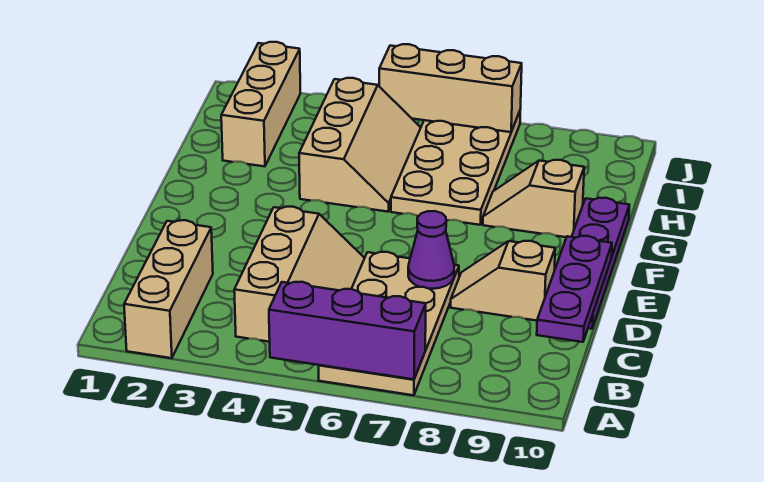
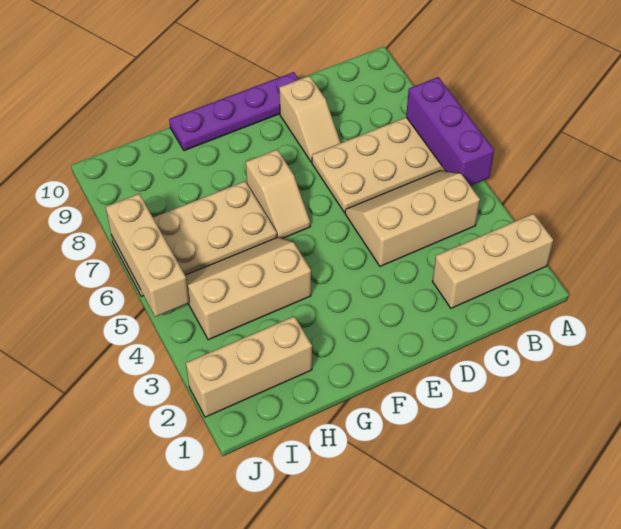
purple 1x3 plate [537,236,612,342] -> none
purple 1x1 cone [408,211,454,289] -> none
tan 1x2 slope [483,160,584,237] -> tan 1x2 slope moved to [246,150,310,239]

